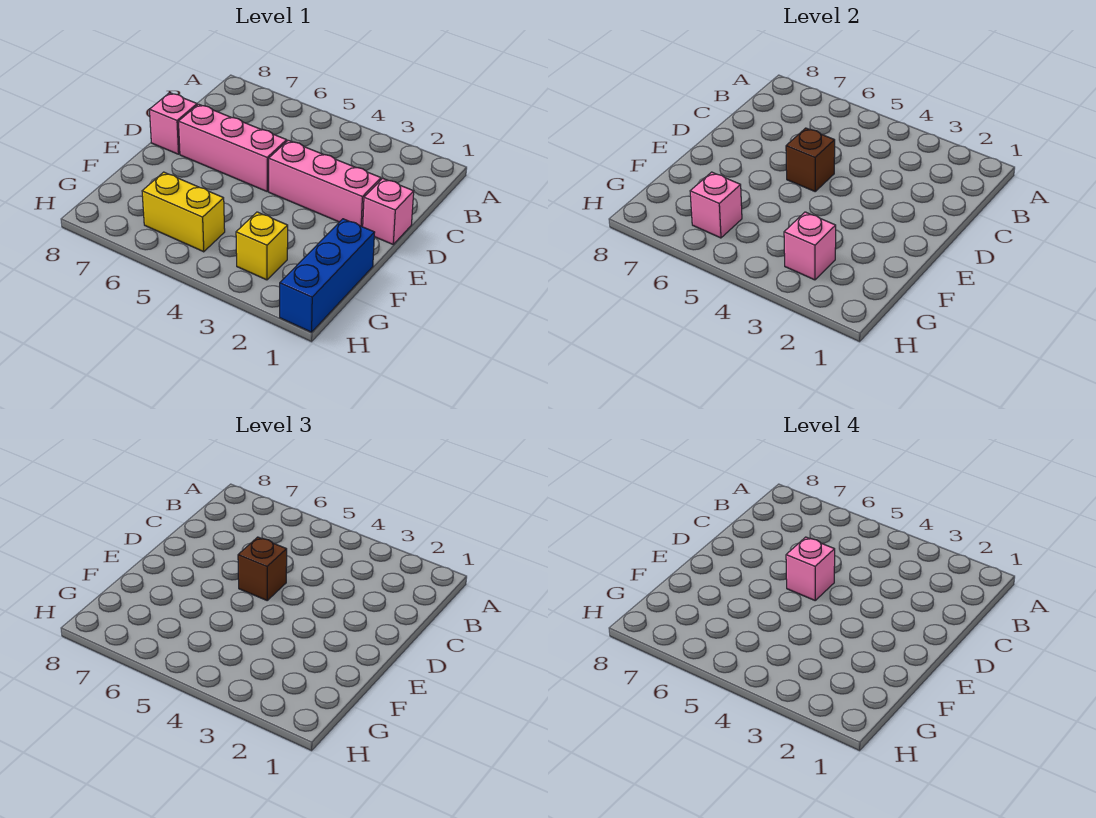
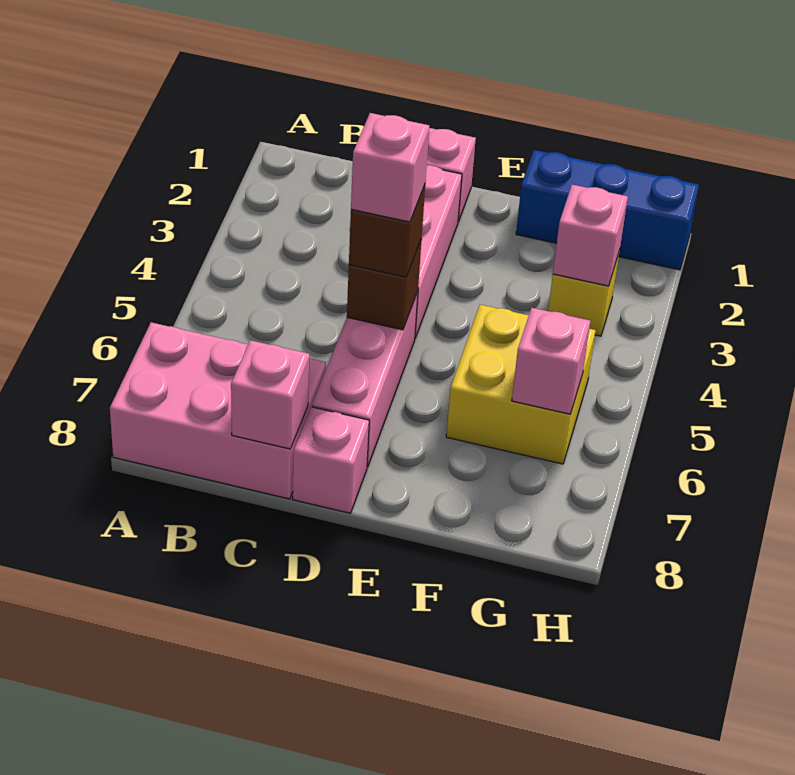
none -> pink 2x3 brick [110,322,326,499]
none -> pink 1x1 brick [231,340,309,449]
yellow 1x2 brick [142,172,225,252] -> yellow 2x2 brick [446,305,596,464]

